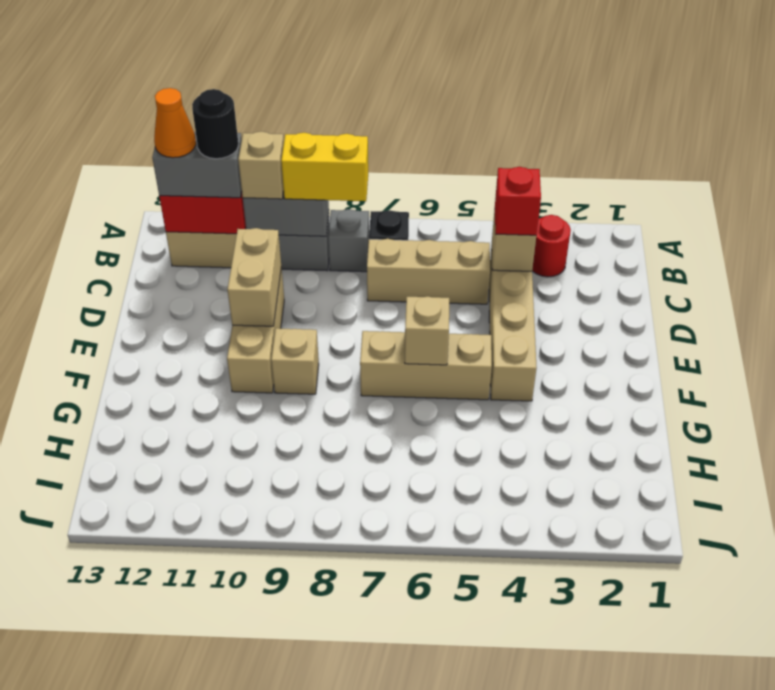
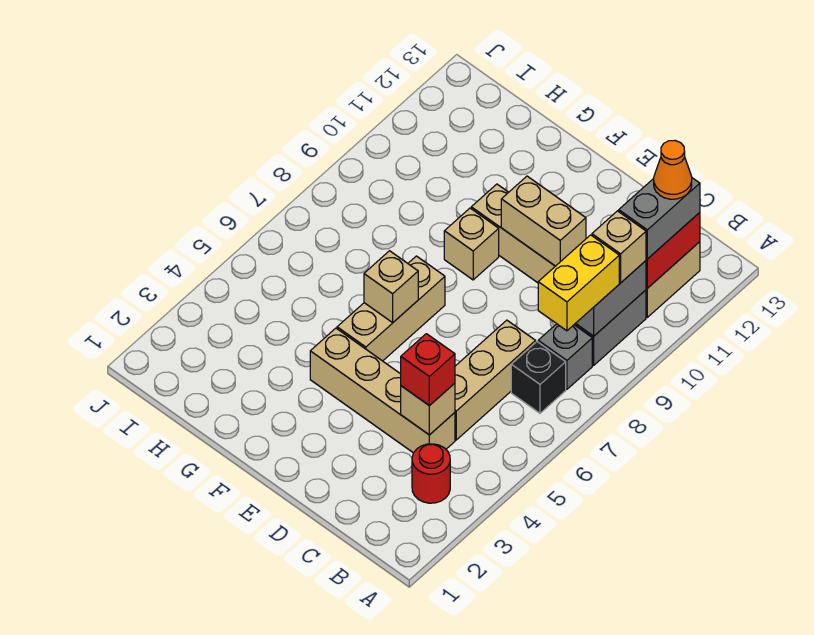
black 1x1 round brick [192,89,239,159] -> none

